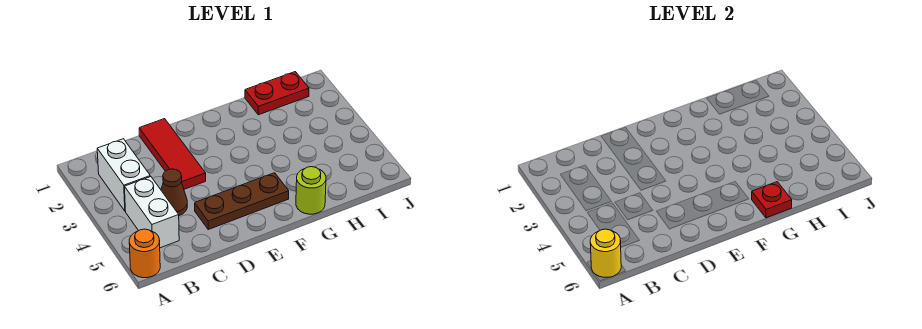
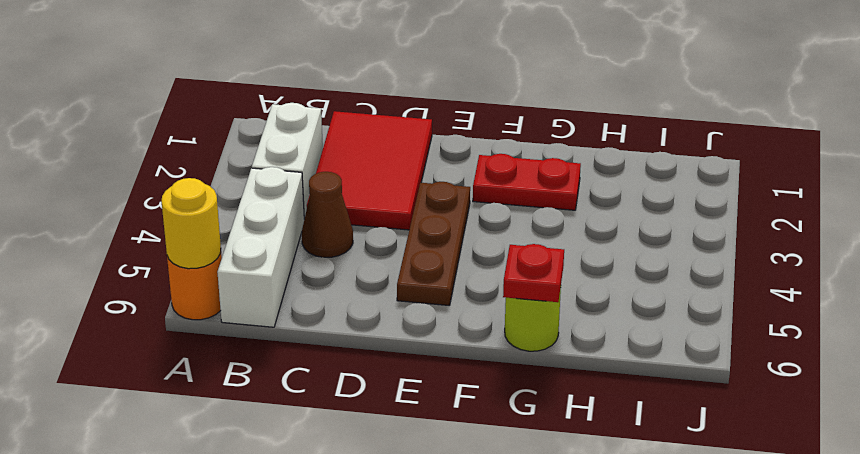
white 1x2 brick [125,177,179,248] -> white 1x3 brick [217,167,304,327]
red 1x3 tile [139,119,206,189] -> red 2x3 tile [307,111,432,230]
brown 1x3 plate [195,173,289,229] -> brown 1x3 plate turned to [397,182,470,305]
red 1x2 plate [245,72,309,115] -> red 1x2 plate moved to [473,154,581,210]

